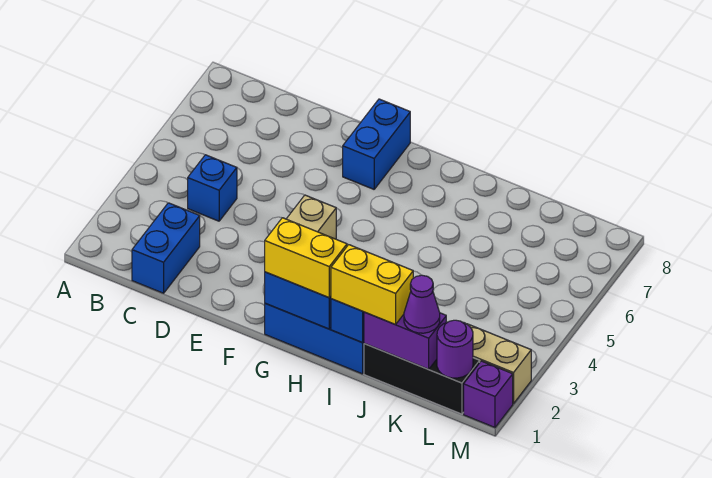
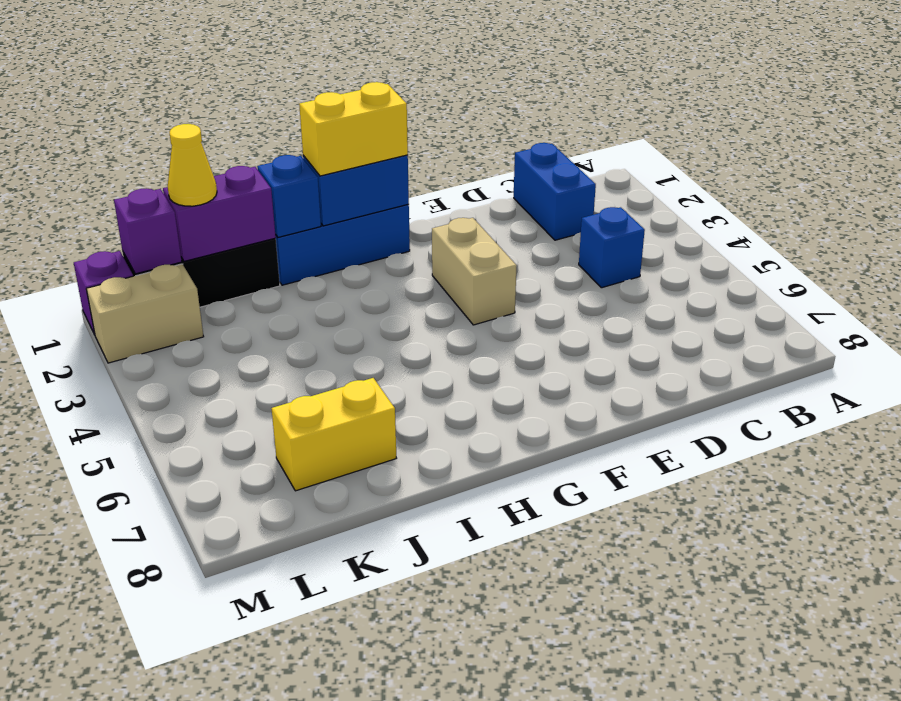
blue 1x2 brick [343,99,410,189] -> none
yellow 1x2 brick [331,245,413,324] -> yellow 1x2 brick moved to [272,378,396,491]
purple 1x1 cone [404,275,440,333] -> yellow 1x1 cone [168,124,217,206]
purple 1x1 round brick [437,320,473,378] -> purple 1x1 brick [114,188,182,274]

